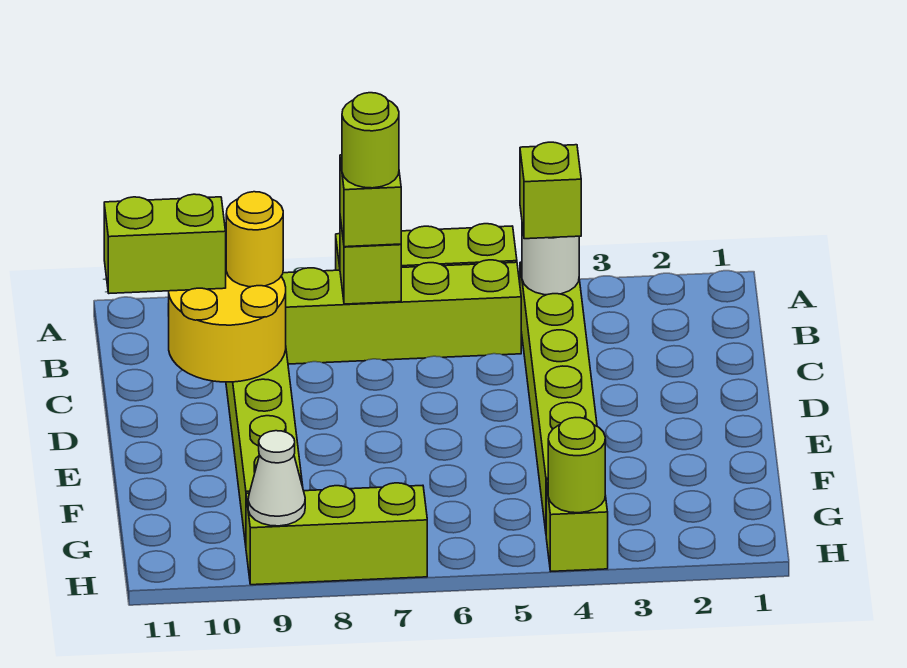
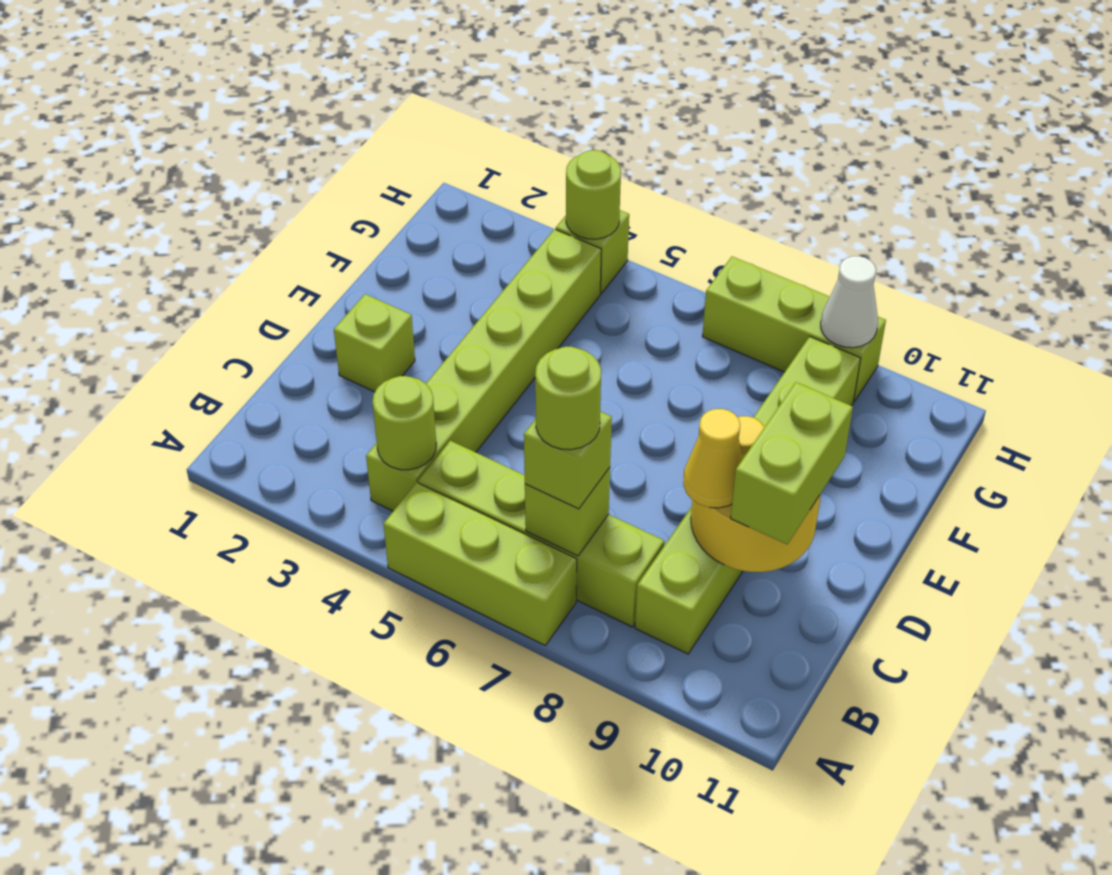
white 1x1 round brick [522,225,579,295] -> lime 1x1 round brick [373,376,436,470]
lime 1x1 brick [520,142,581,239] -> lime 1x1 brick moved to [334,294,415,392]
yellow 1x1 round brick [226,192,283,287] -> yellow 1x1 cone [683,409,743,508]
lime 1x2 brick [104,194,226,293] -> lime 1x2 brick turned to [731,382,853,544]

